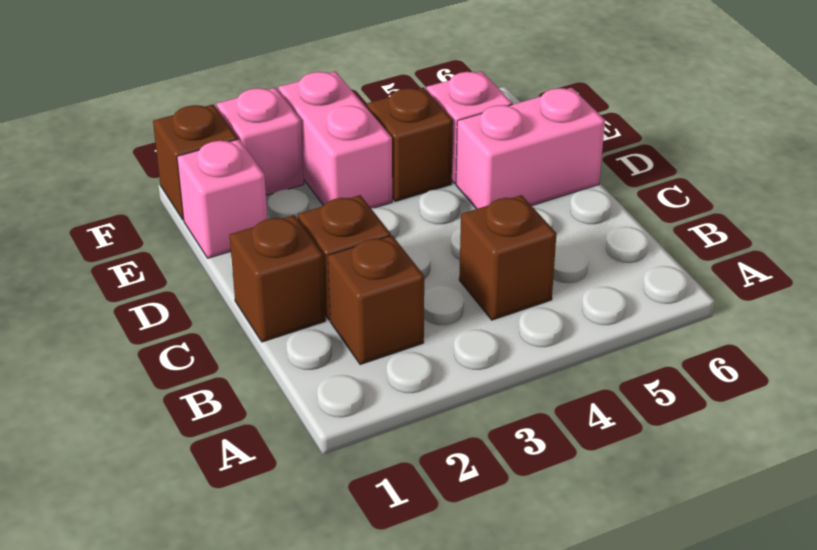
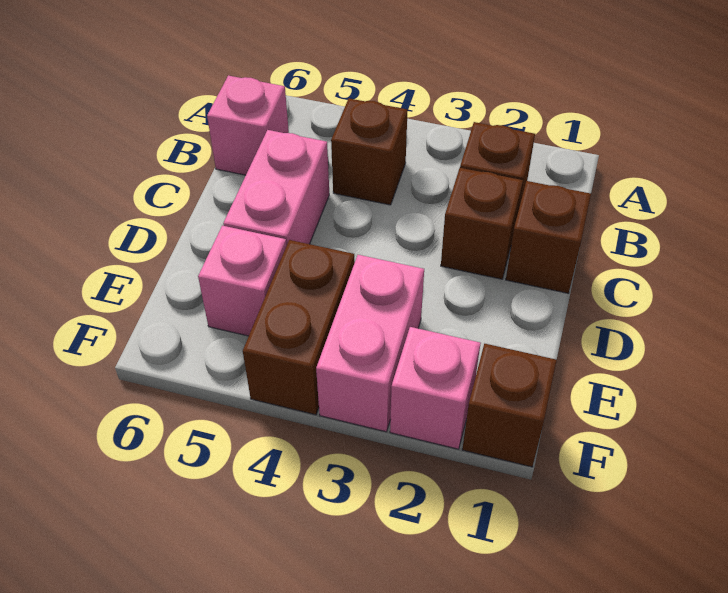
pink 1x2 brick [456,88,605,209] -> pink 1x2 brick turned to [223,130,329,245]
pink 1x1 brick [177,139,267,258] -> pink 1x1 brick moved to [207,75,289,175]
brown 1x1 brick [367,88,453,201] -> brown 1x2 brick [243,240,355,415]

